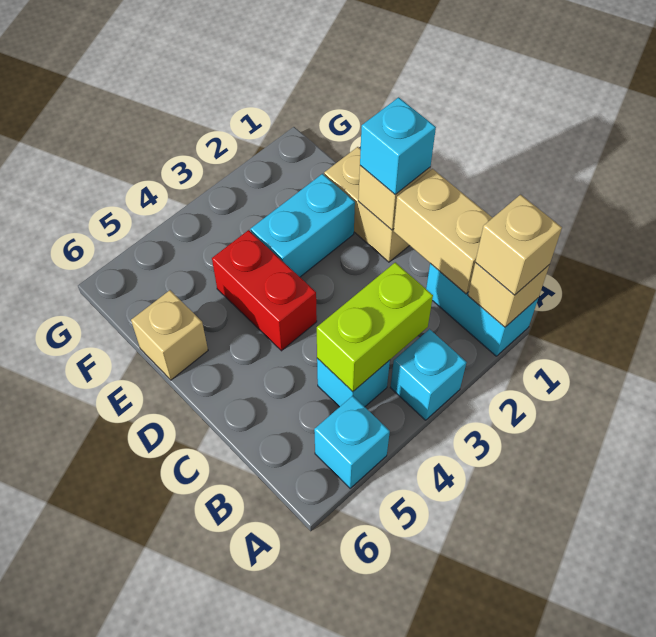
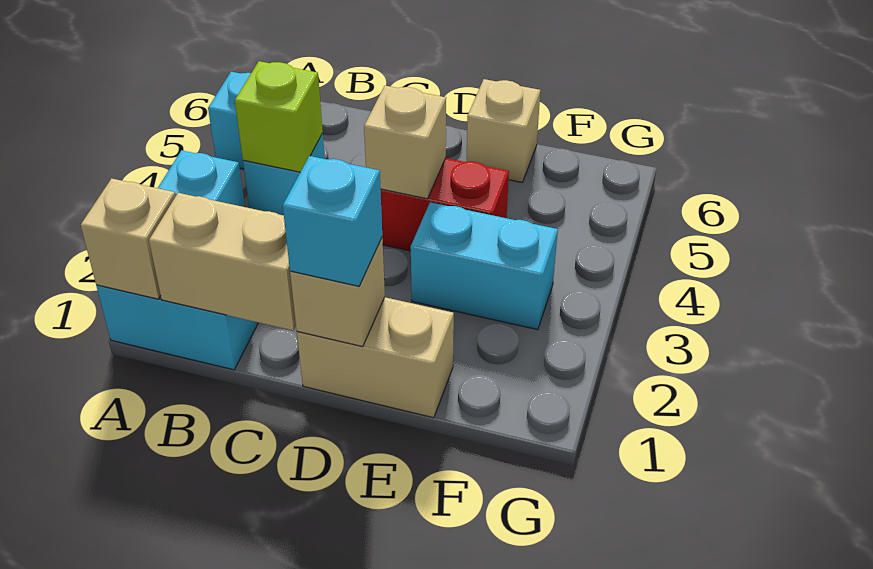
tan 1x1 brick [475,195,562,295] -> tan 1x1 brick moved to [364,86,446,199]
lime 1x2 brick [317,262,433,392] -> lime 1x1 brick [235,61,323,172]
cyan 1x2 brick [251,174,355,277] -> cyan 1x2 brick turned to [411,202,558,330]

